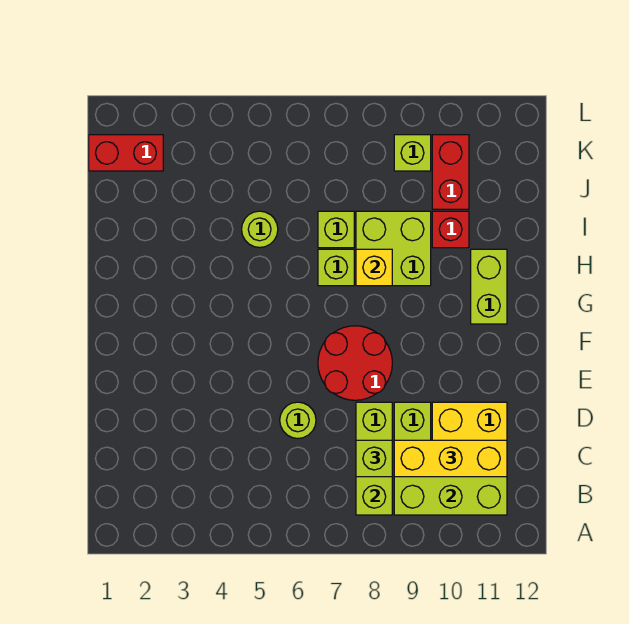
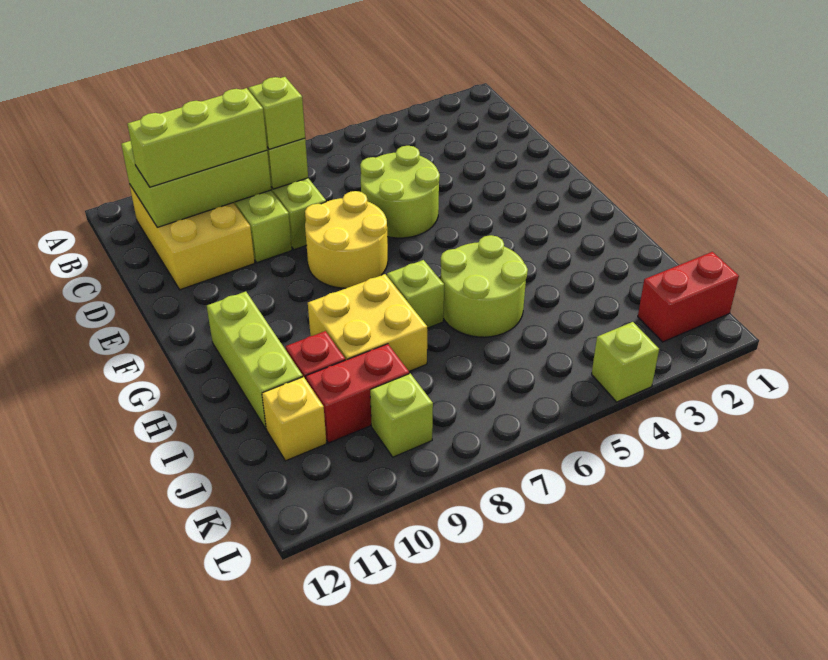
yellow 1x3 brick [394,440,507,477] -> lime 1x3 brick [128,88,267,187]
lime 1x1 round brick [280,402,316,438] -> lime 2x2 round brick [360,146,440,238]
red 2x2 round brick [318,326,392,400] -> yellow 2x2 round brick [305,191,388,288]
lime 1x2 brick [471,249,507,324] -> lime 1x3 brick [207,292,303,429]
lime 2x2 brick [356,211,431,286] -> yellow 2x2 brick [308,274,427,371]
yellow 1x1 brick [356,249,392,286] -> yellow 1x1 brick moved to [262,377,326,461]
lime 1x1 round brick [242,211,278,248] -> lime 2x2 round brick [441,235,528,337]
lime 1x1 brick [318,211,354,248] -> lime 1x1 brick moved to [592,322,659,402]
red 1x2 brick [432,135,469,209] -> red 1x2 brick turned to [306,344,409,443]

